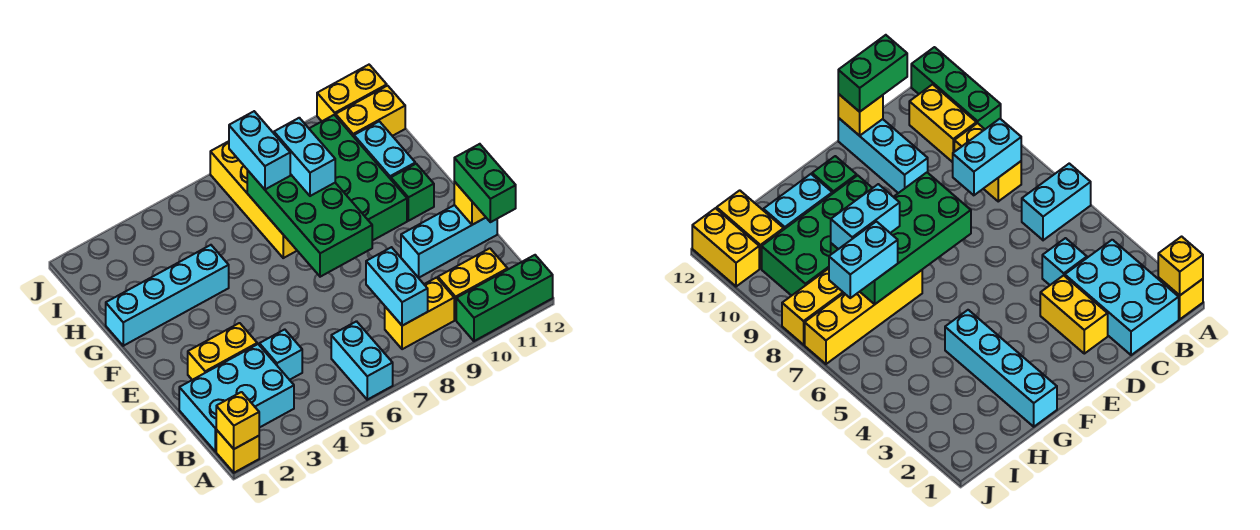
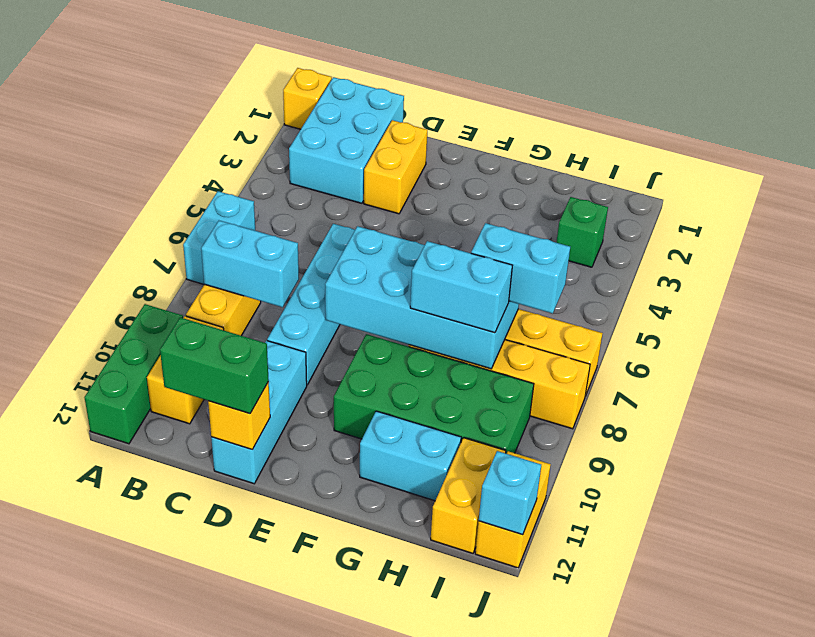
yellow 1x1 brick [216,392,259,449] -> none
cyan 1x2 brick [331,321,393,400] -> cyan 1x2 brick turned to [183,191,255,284]
cyan 1x1 brick [259,329,302,380] -> cyan 1x1 brick moved to [479,451,541,535]
green 2x4 brick [247,170,372,277] -> cyan 2x4 brick [325,226,519,369]
green 1x1 brick [391,164,434,221] -> green 1x1 brick moved to [556,197,608,267]
cyan 1x4 brick [106,245,229,346] -> cyan 1x4 brick moved to [267,224,355,385]

